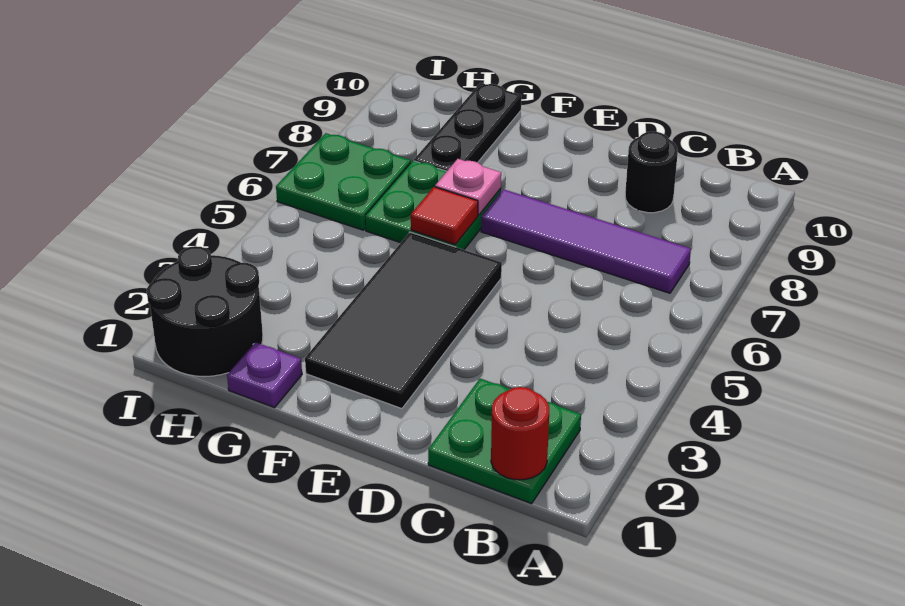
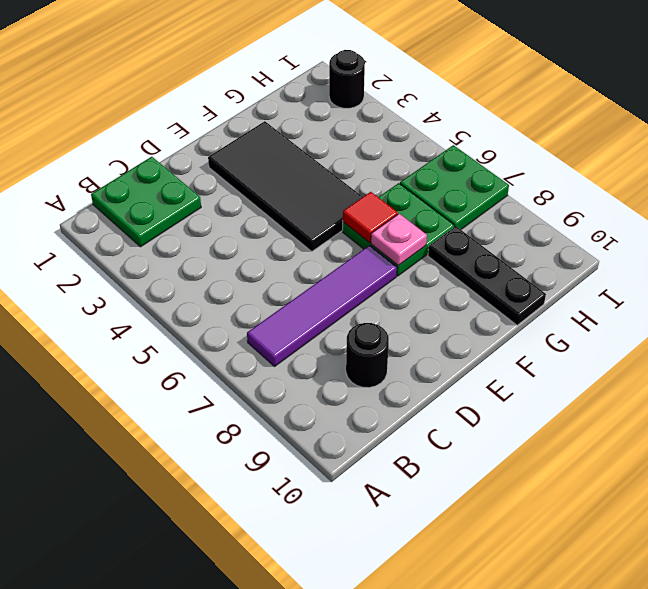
red 1x1 round brick [491,387,549,480] -> none
purple 1x1 plate [227,342,302,408] -> none
black 2x2 round brick [147,246,263,377] -> black 1x1 round brick [329,50,365,108]

